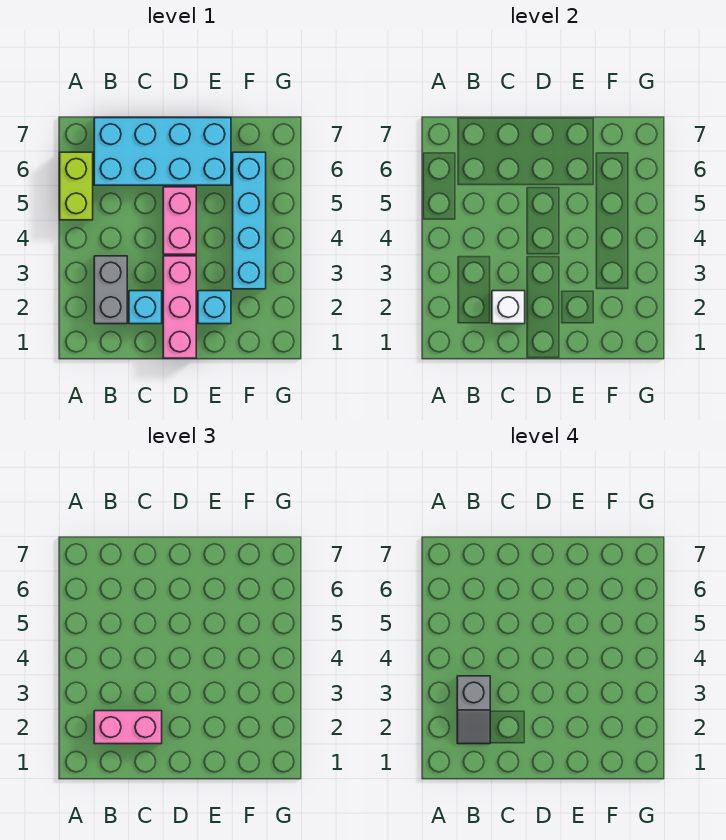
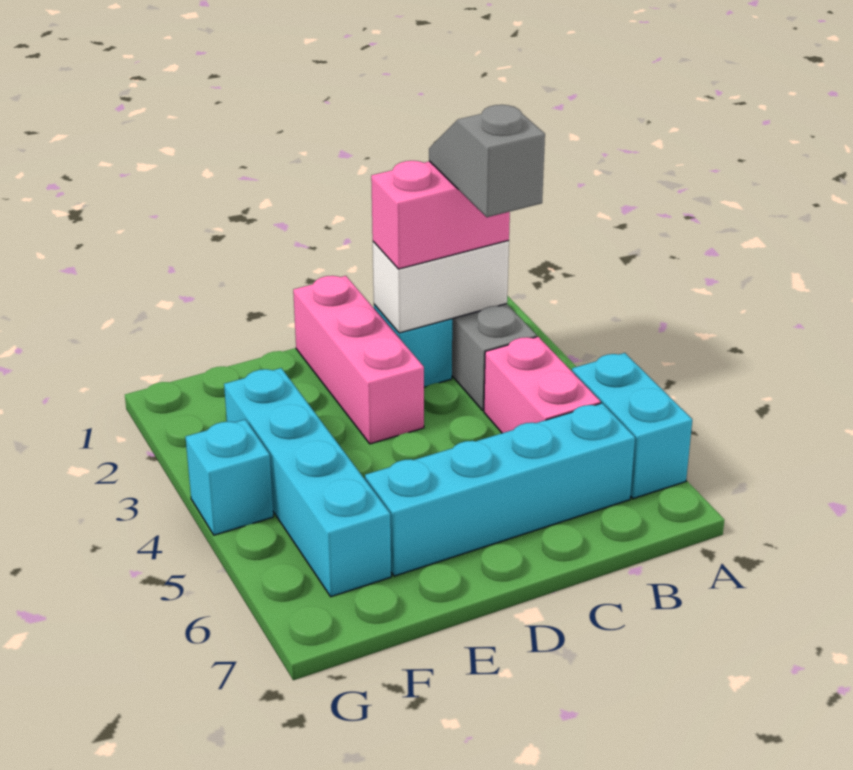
lime 1x2 brick [60,152,93,220] -> cyan 1x2 brick [572,353,692,499]
cyan 2x4 brick [94,118,231,185] -> cyan 1x4 brick [365,403,635,576]
white 1x1 brick [492,291,525,324] -> white 1x2 brick [373,241,509,333]
pink 1x2 brick [163,187,196,254] -> pink 1x2 brick moved to [484,337,601,433]
cyan 1x1 brick [198,291,231,324] -> cyan 1x1 brick moved to [185,420,273,535]

